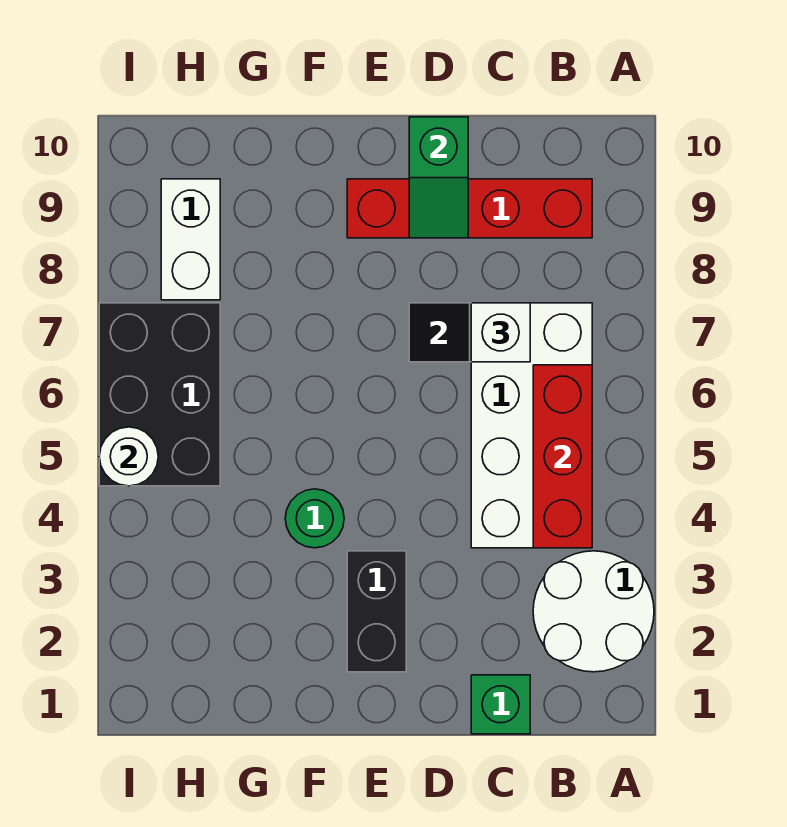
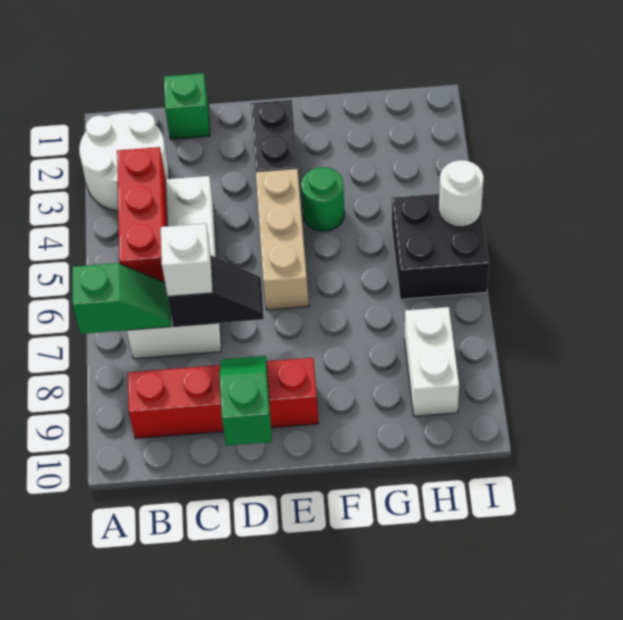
none -> green 1x2 slope [72,263,171,334]
none -> tan 1x3 brick [256,169,309,310]
black 2x3 brick [99,303,220,486] -> black 2x2 brick [392,194,489,299]

